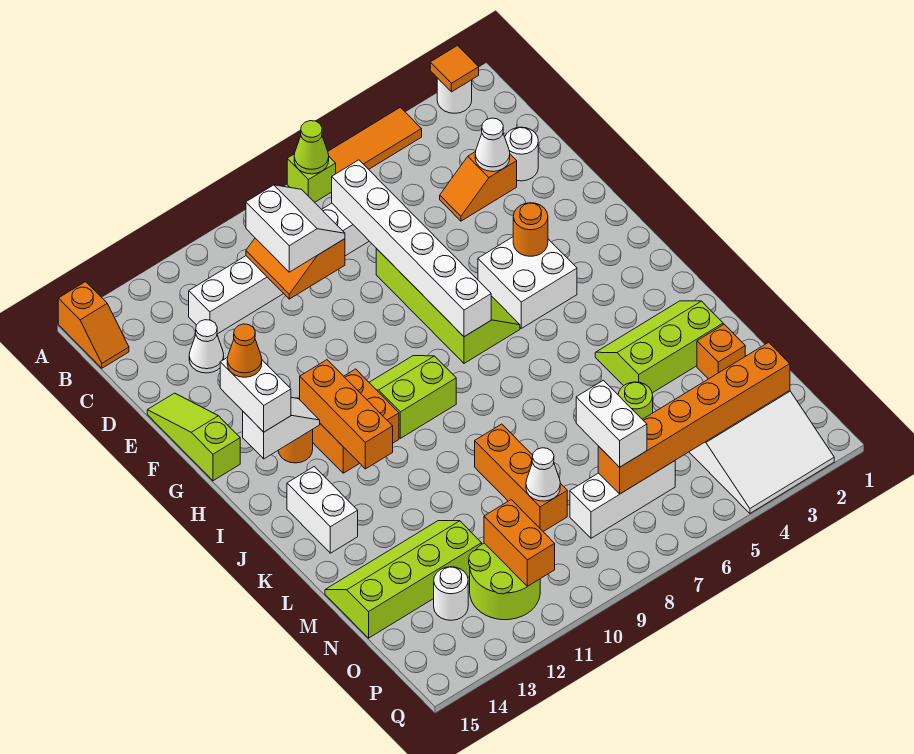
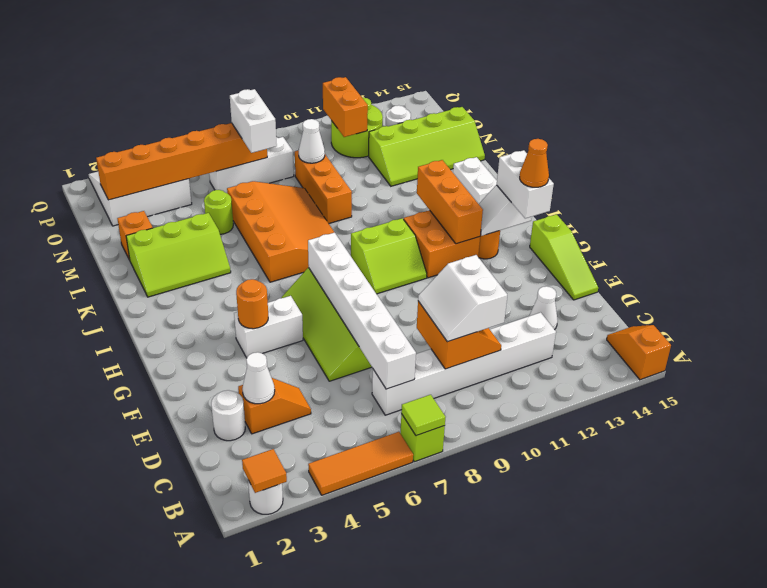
lime 1x1 cone [294,121,329,174] -> lime 1x1 tile [401,395,445,436]
white 2x2 brick [478,237,577,328] -> white 1x2 brick [234,296,303,358]
none -> orange 3x4 slope [227,181,335,282]

